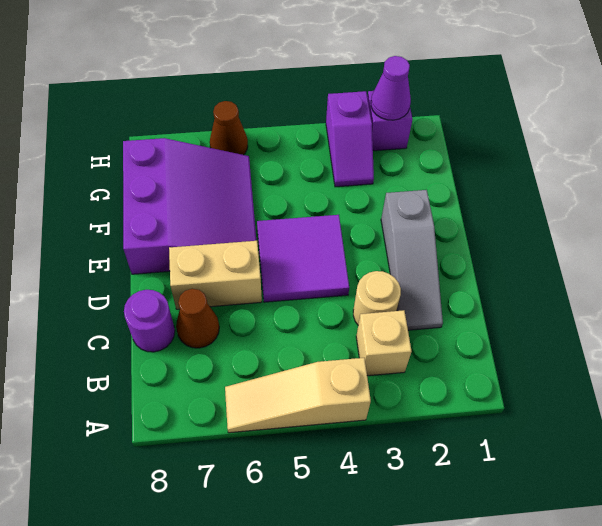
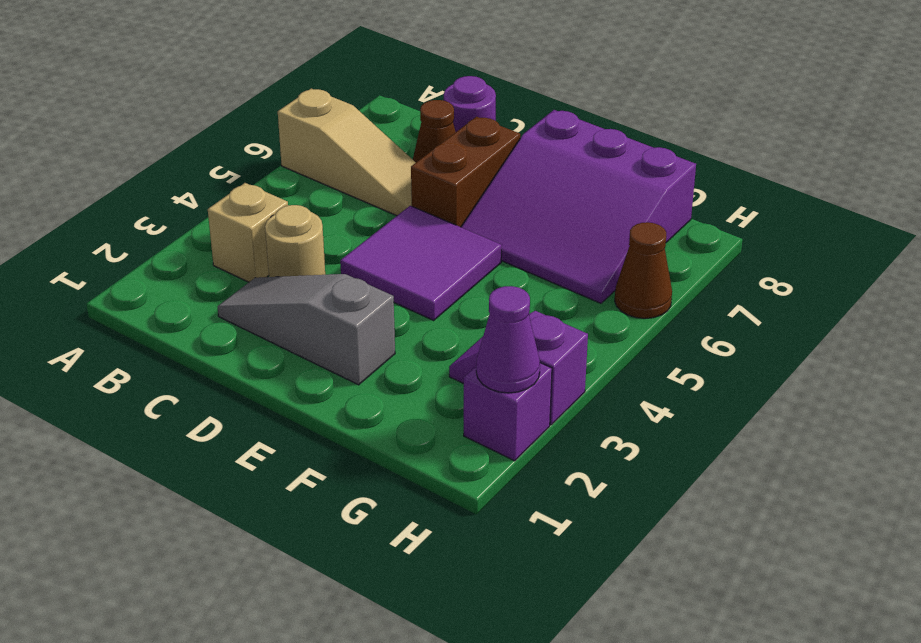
tan 1x3 slope [225,358,371,433] -> tan 1x3 slope turned to [278,89,416,216]
tan 1x2 brick [169,241,262,309] -> brown 1x2 brick [411,117,520,227]

